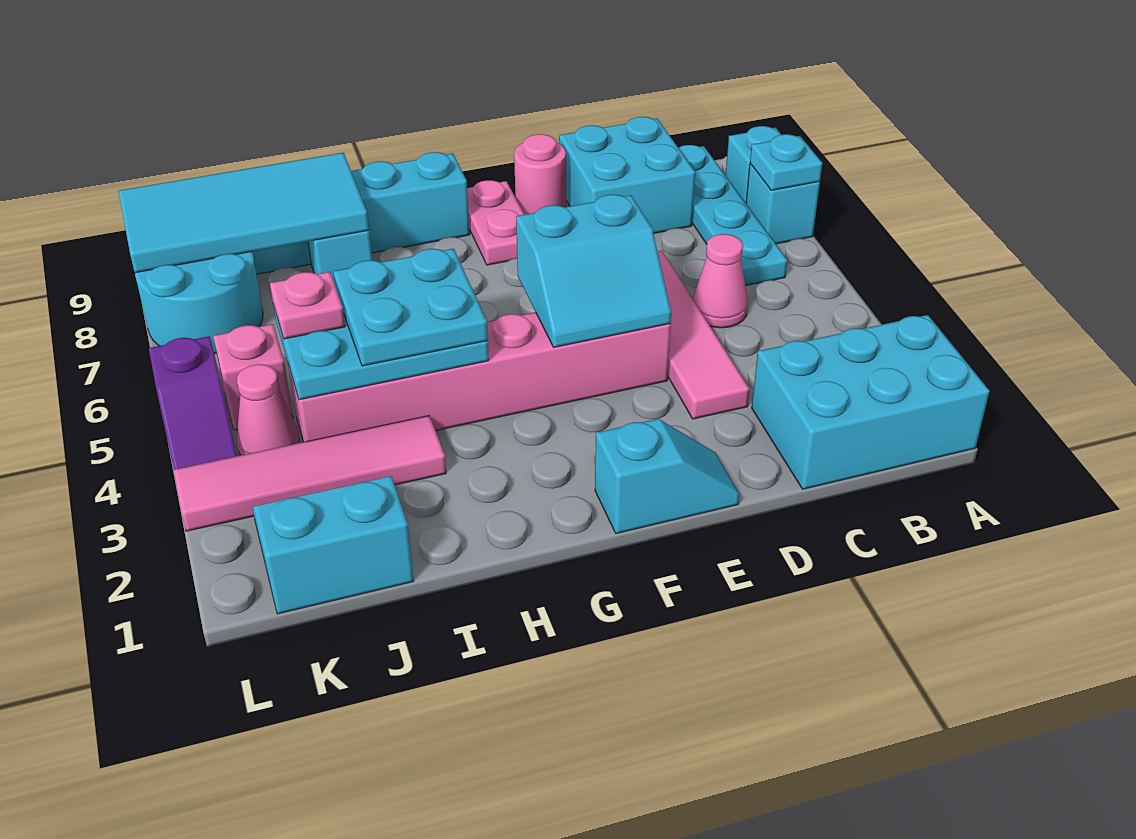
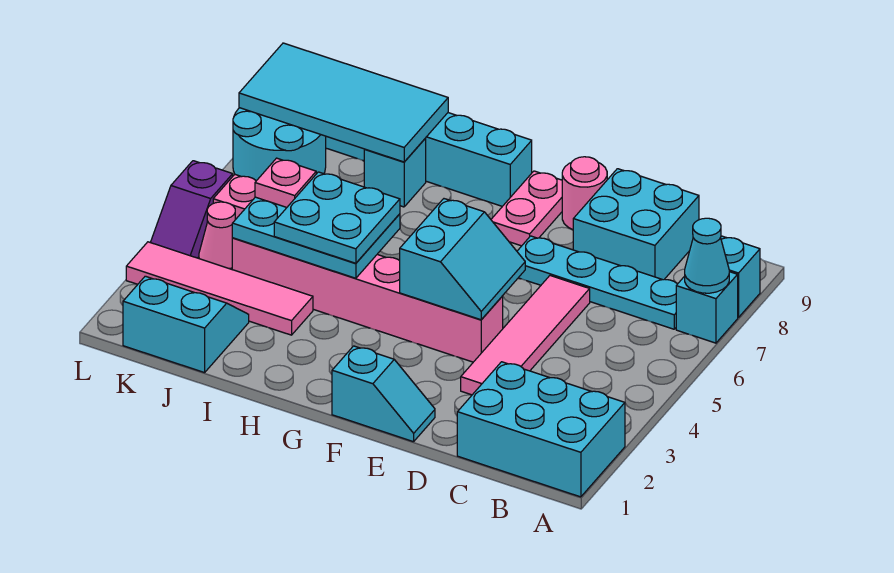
cyan 1x1 plate [750,134,822,190] -> cyan 1x1 cone [685,218,729,293]
cyan 1x4 plate [679,145,787,286] -> cyan 1x4 plate turned to [517,236,677,329]
pink 1x1 cone [693,234,748,328] -> none
cyan 2x2 slope [516,195,671,347] -> cyan 2x2 slope turned to [400,199,525,320]

